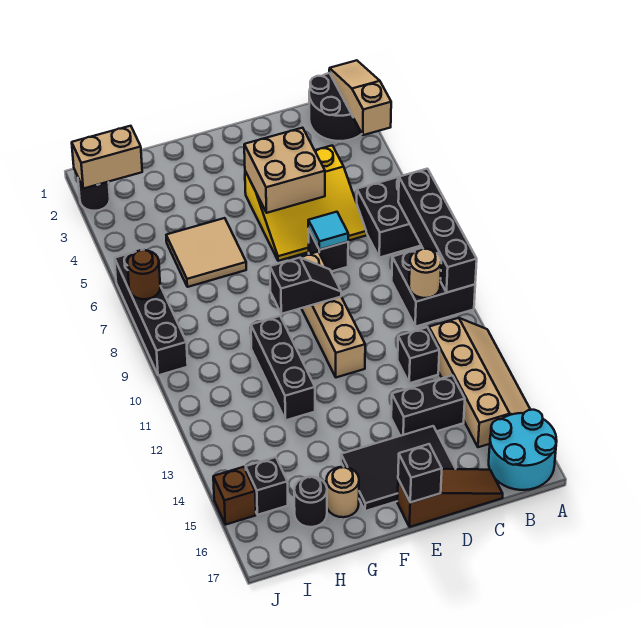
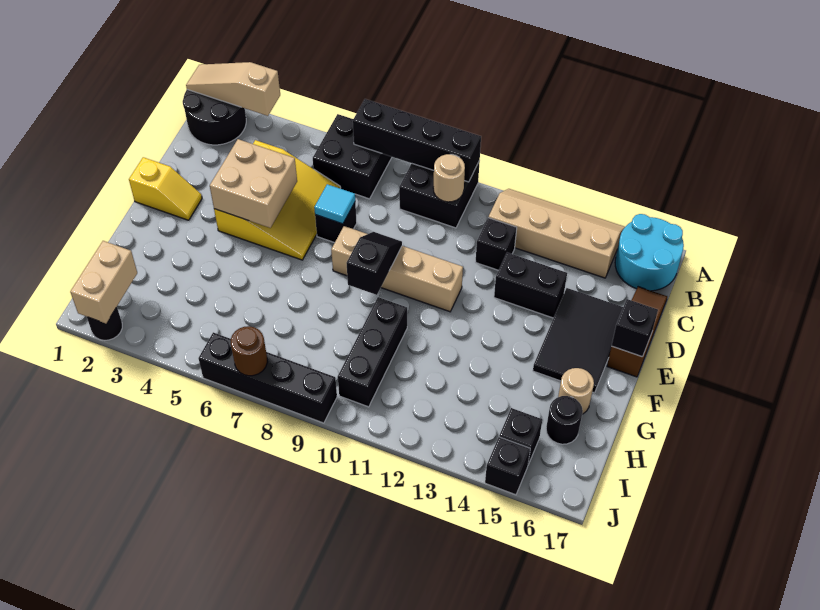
black 1x2 brick [391,375,465,436] -> black 1x2 brick turned to [494,253,567,318]
none -> yellow 1x2 slope [129,157,202,220]
tan 2x2 tile [166,218,246,287] -> none
black 1x3 brick [251,316,315,420] -> black 1x3 brick turned to [338,297,407,407]
brown 1x1 brick [213,467,256,525] -> black 1x1 brick [485,437,530,495]

